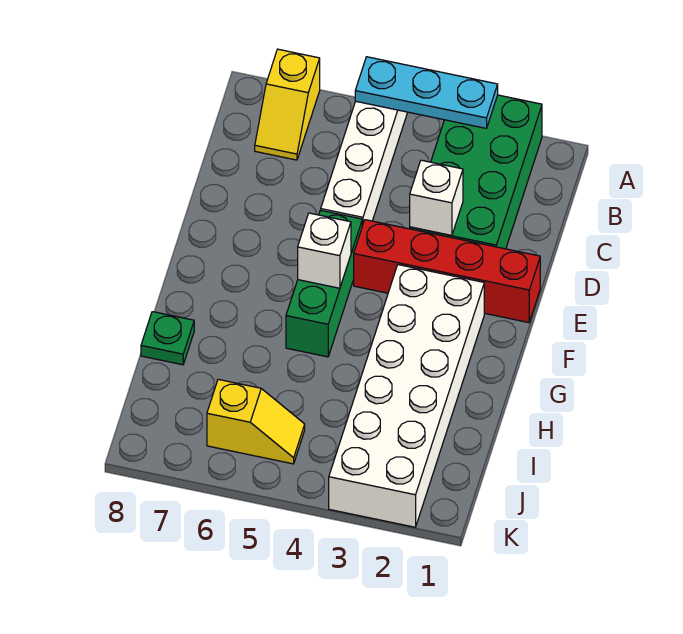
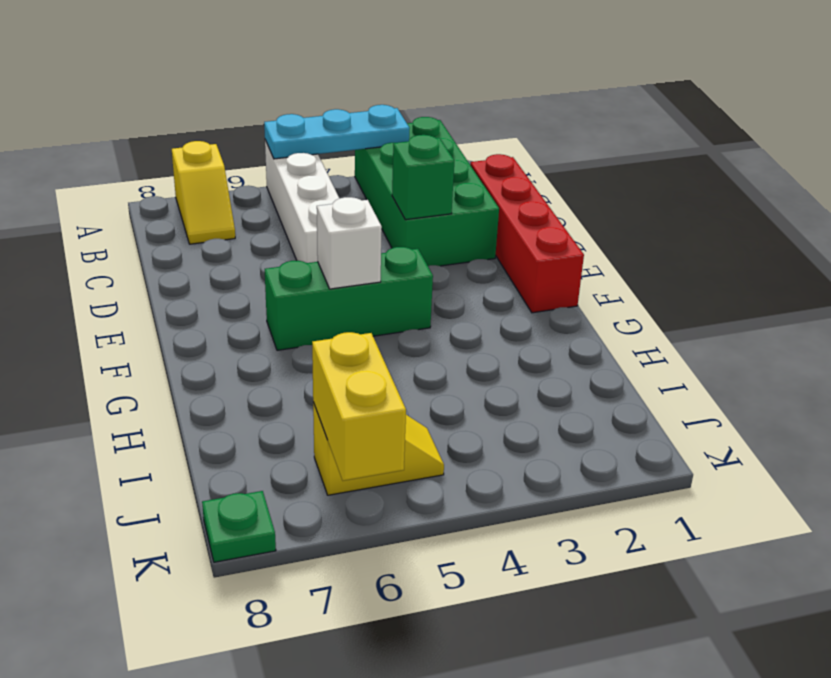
white 1x1 brick [410,160,463,236] -> green 1x1 brick [392,135,454,220]
red 1x4 brick [354,220,540,323] -> red 1x4 brick turned to [470,154,584,313]
green 1x3 brick [286,210,362,357] -> green 1x3 brick turned to [265,247,433,350]
white 2x6 brick [329,265,484,527] -> none
green 1x1 plate [141,312,194,365] -> green 1x1 plate moved to [202,491,276,562]
none -> yellow 1x2 brick [312,332,406,481]

